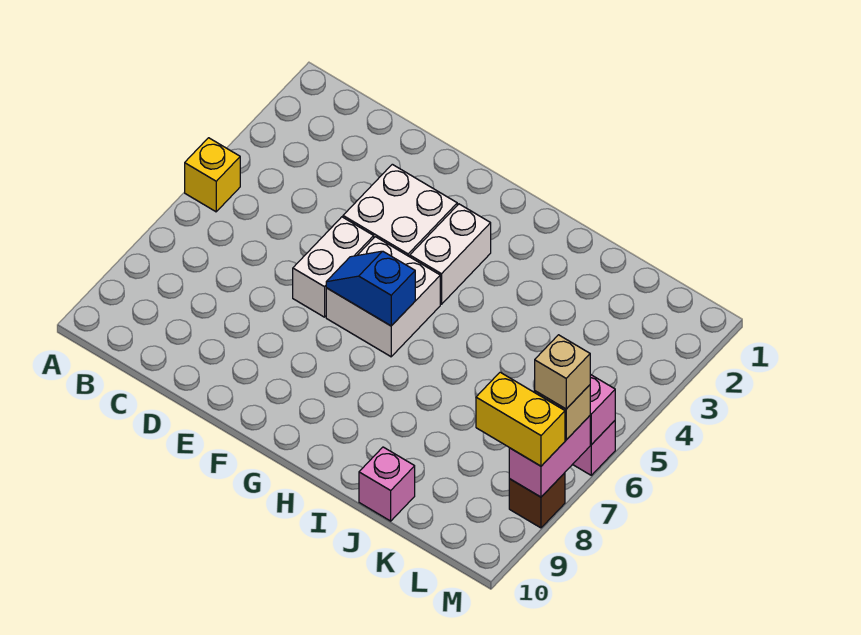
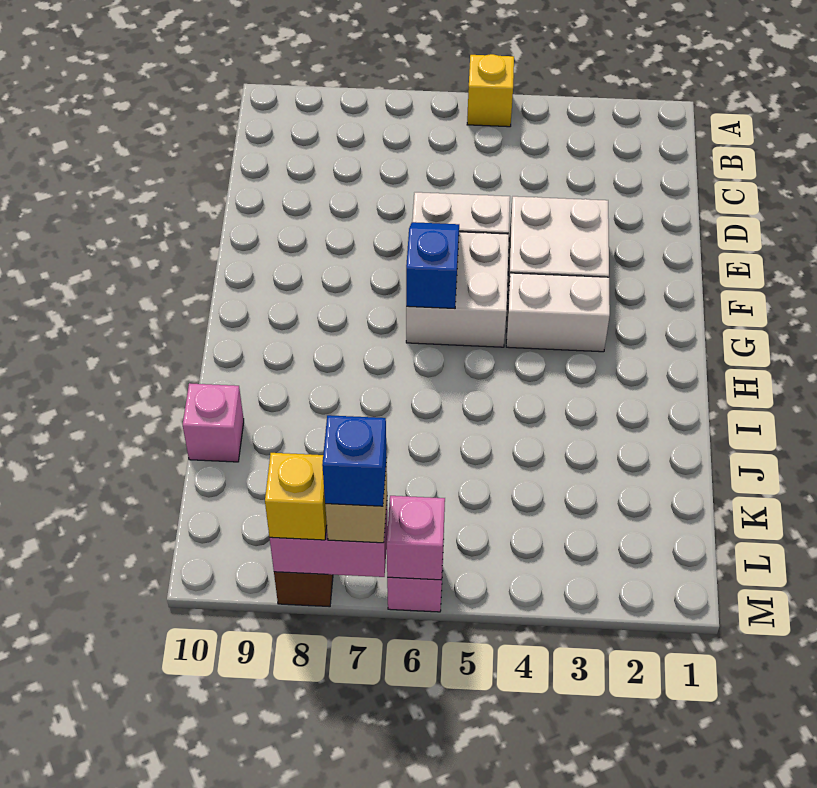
yellow 1x2 brick [476,372,565,466] -> yellow 1x1 brick [265,453,327,540]
tan 1x1 brick [535,335,590,409] -> blue 1x1 brick [322,415,387,506]

